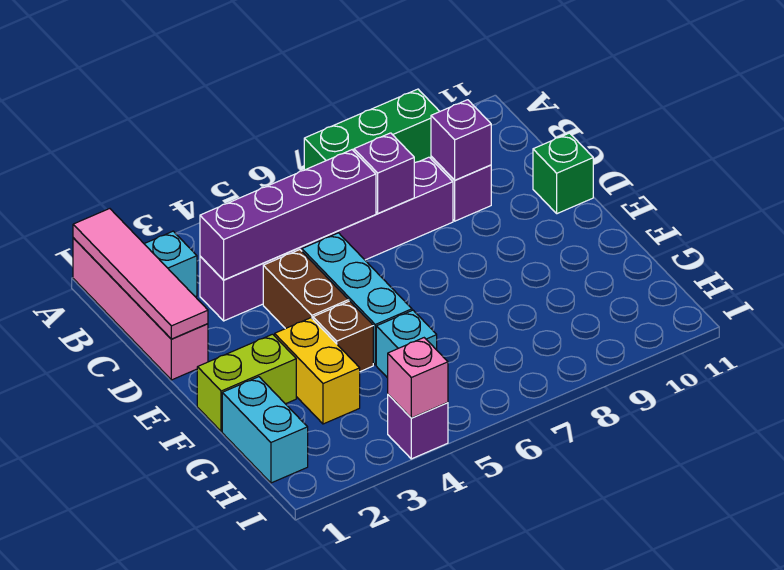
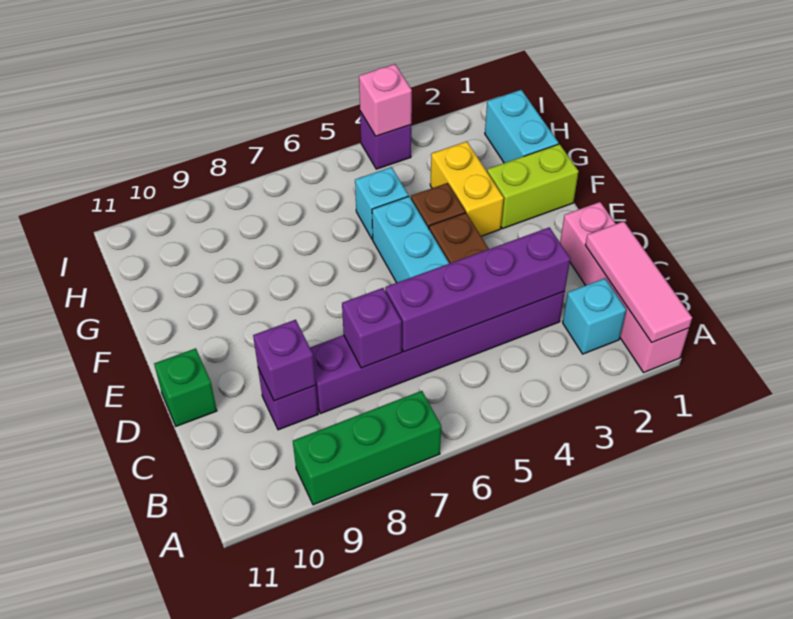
pink 1x4 tile [73,209,208,339] -> pink 1x3 tile [585,221,692,342]

